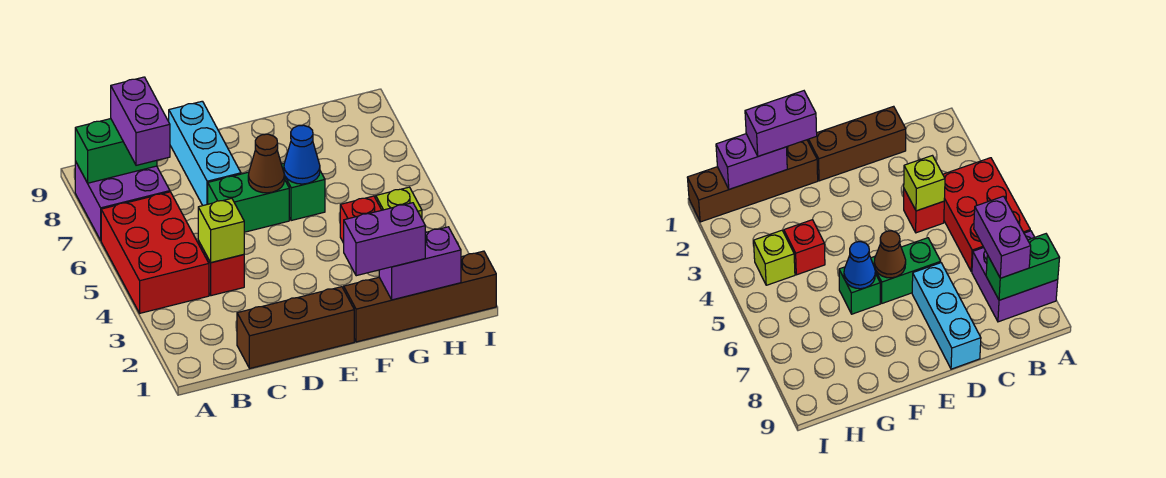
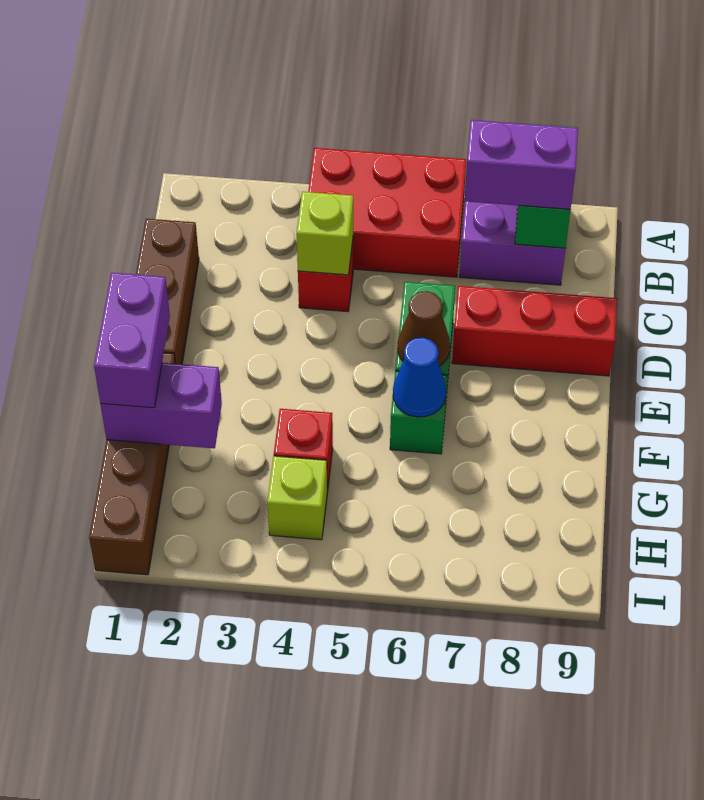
cyan 1x3 brick [169,101,241,205] -> red 1x3 brick [452,286,617,376]
purple 1x2 brick [379,227,461,300] -> purple 1x2 brick turned to [100,363,222,448]

